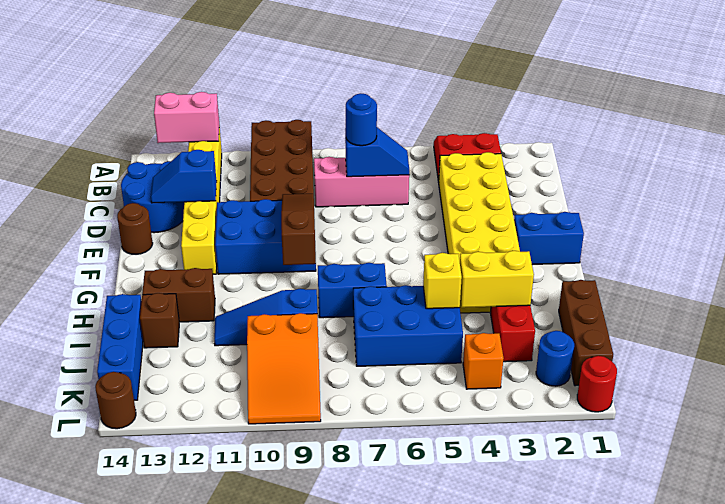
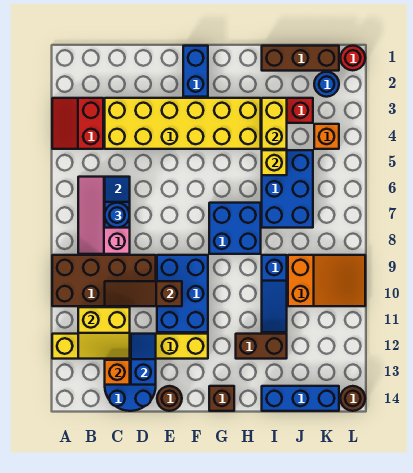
pink 1x2 brick [154,92,219,143] -> none
none -> yellow 2x2 slope [78,307,130,359]
none -> orange 1x1 brick [105,360,130,385]
blue 1x2 slope [151,150,217,203] -> blue 1x2 slope turned to [131,334,156,385]
brown 1x3 slope [281,194,316,265] -> brown 1x3 slope moved to [105,281,182,306]
blue 1x2 brick [318,263,387,318] -> blue 2x2 brick [209,203,261,254]
brown 1x2 brick [142,268,215,322] -> brown 1x2 brick turned to [236,334,287,359]
brown 1x1 brick [140,293,179,348] -> brown 1x1 brick moved to [209,386,234,411]

